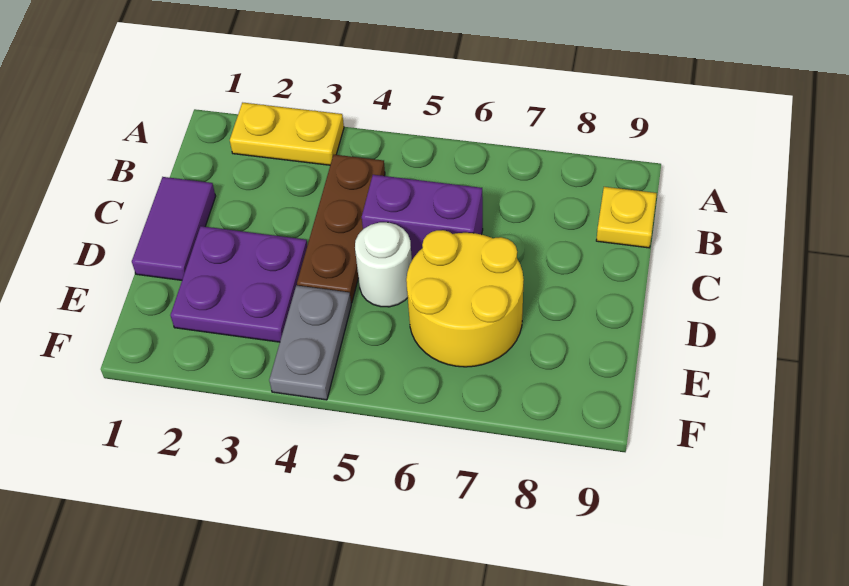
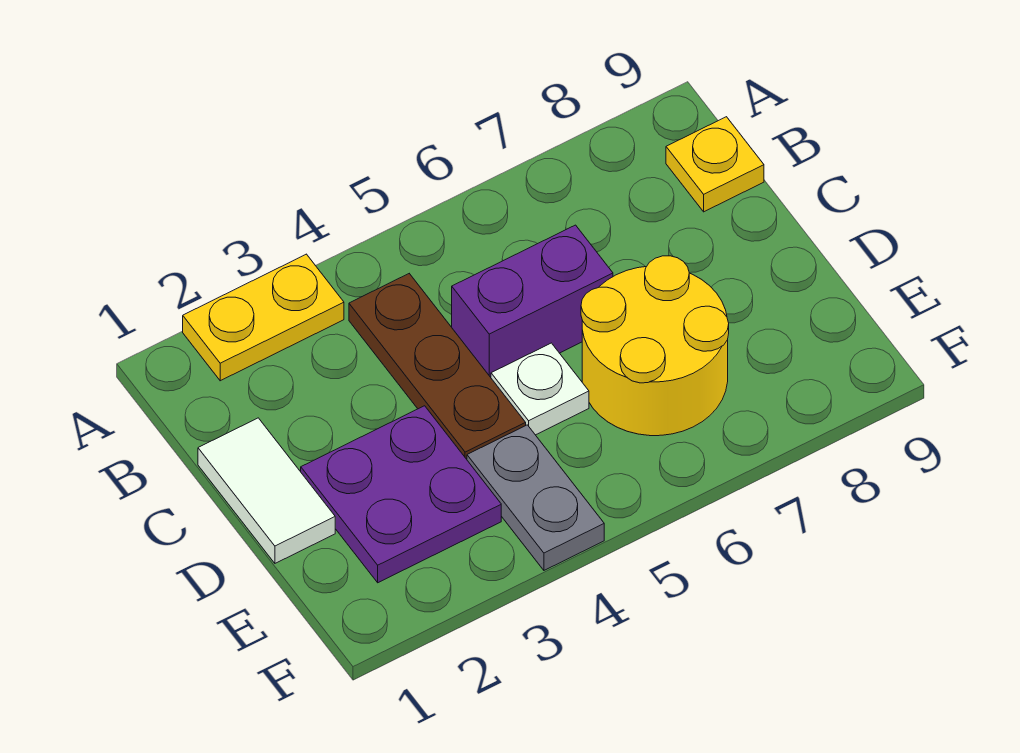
purple 1x2 tile [132,177,216,280] -> white 1x2 tile [198,418,335,563]
white 1x1 round brick [355,222,412,307] -> white 1x1 plate [491,343,589,435]

